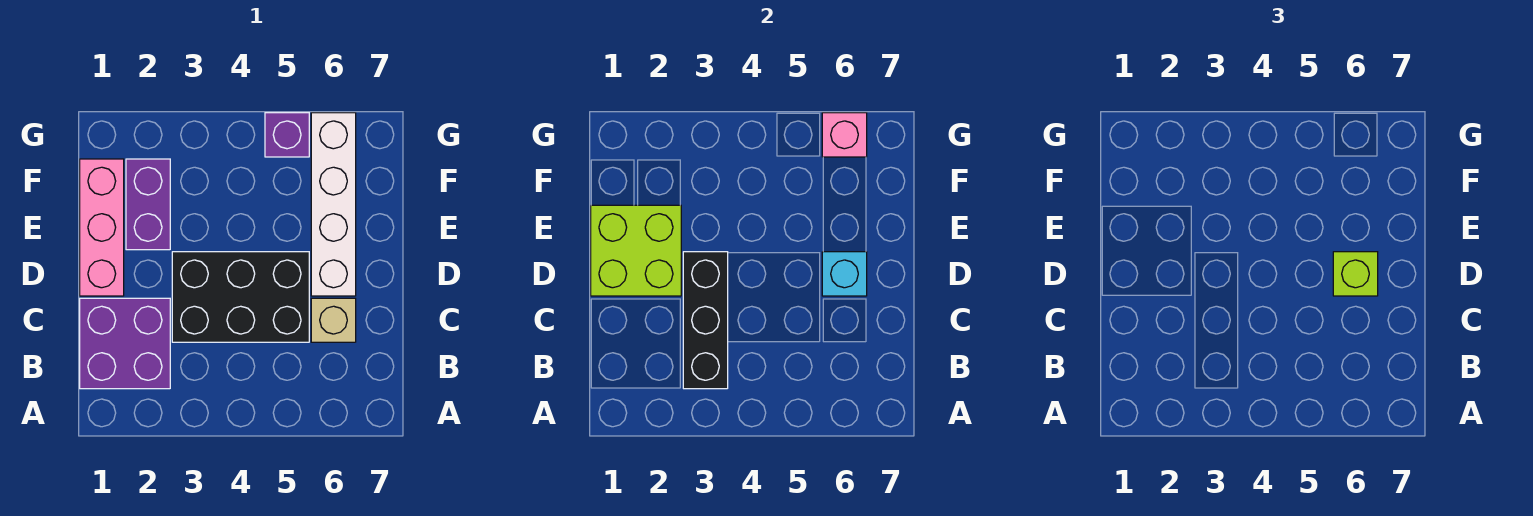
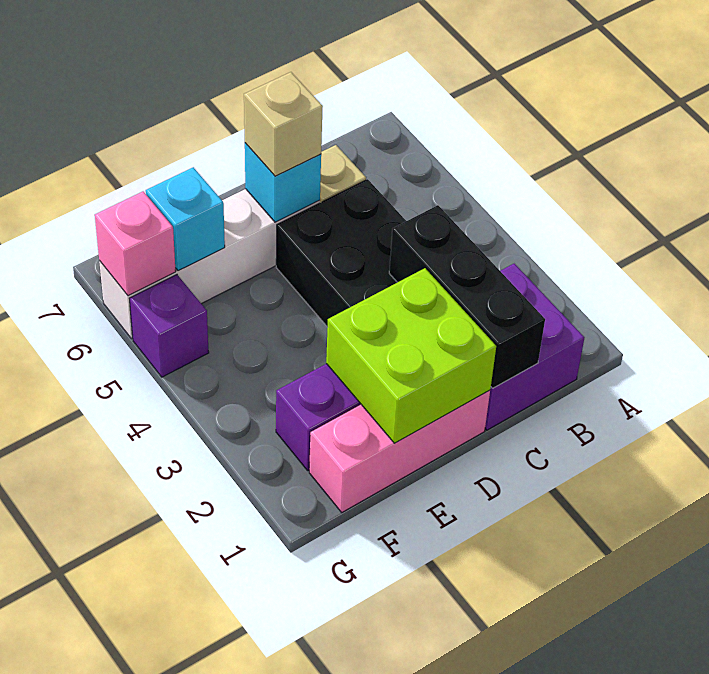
black 1x3 brick [683,252,728,389] -> black 1x3 brick turned to [389,205,545,388]
lime 1x1 brick [1333,252,1378,296] -> tan 1x1 brick [244,72,323,176]
none -> cyan 1x1 brick [146,167,225,271]

